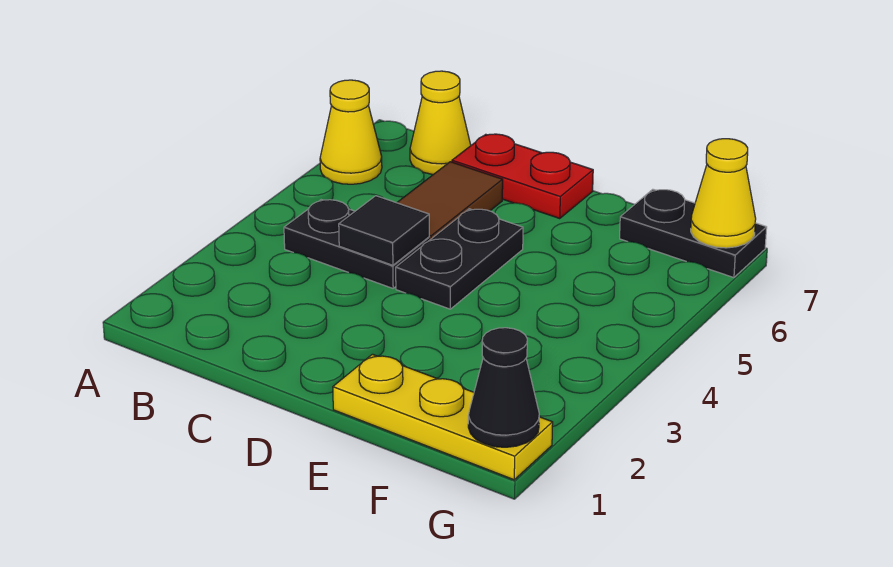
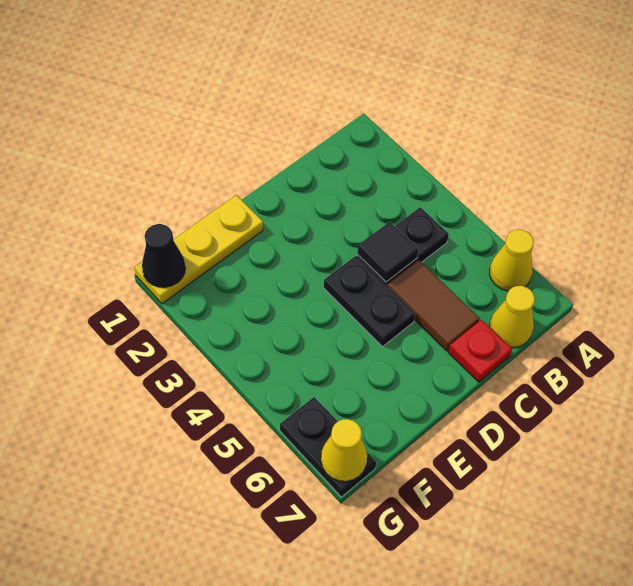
red 1x2 plate [452,134,593,219] -> red 1x1 plate [448,320,512,382]
black 1x2 plate [620,189,767,278] -> black 1x2 plate turned to [280,397,376,497]

